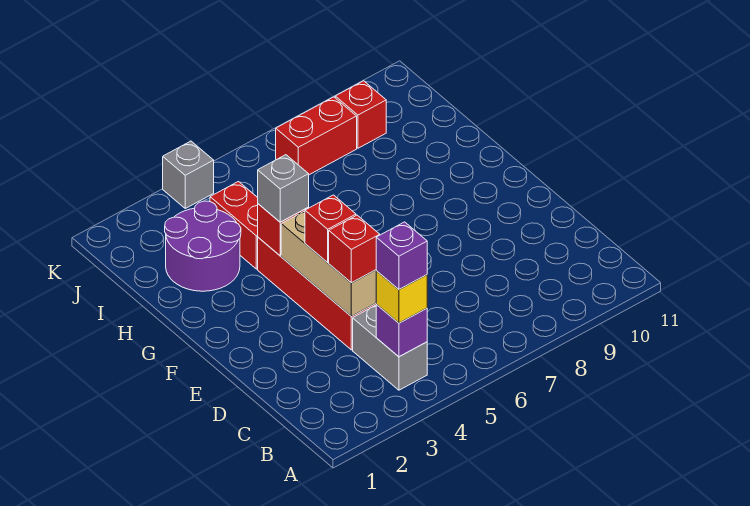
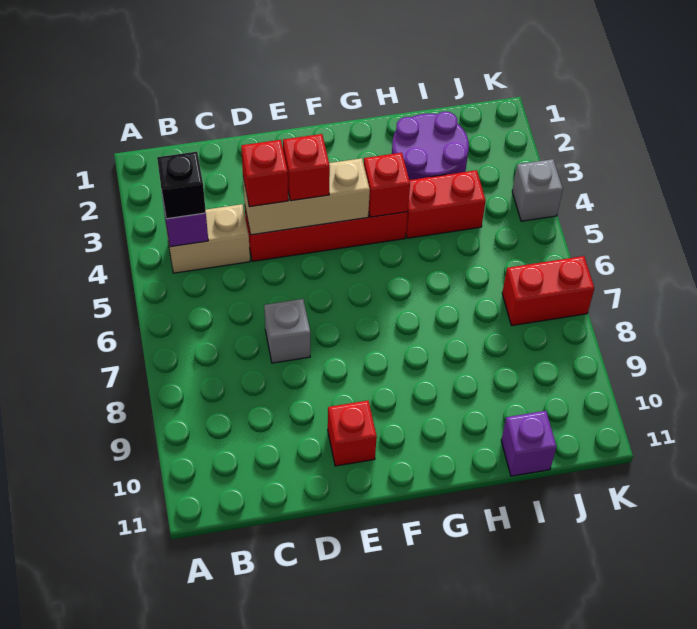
grey 1x2 brick [353,305,427,390] -> tan 1x2 brick [165,204,250,273]
yellow 1x1 brick [376,271,427,323] -> black 1x1 brick [157,152,206,219]
purple 1x1 brick [376,222,427,289] -> purple 1x1 brick moved to [501,411,557,476]
grey 1x1 brick [258,155,309,222] -> grey 1x1 brick moved to [264,299,310,363]
red 1x2 brick [276,97,357,175] -> red 1x2 brick turned to [502,256,594,326]
red 1x1 brick [335,81,386,148] -> red 1x1 brick moved to [328,401,377,466]

